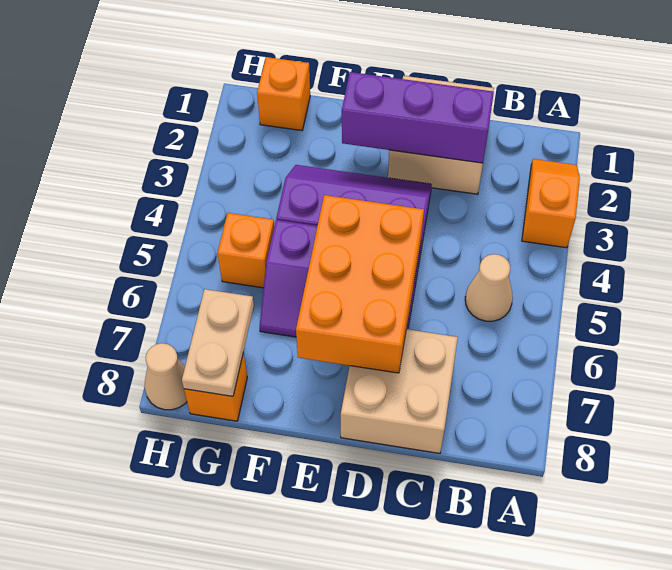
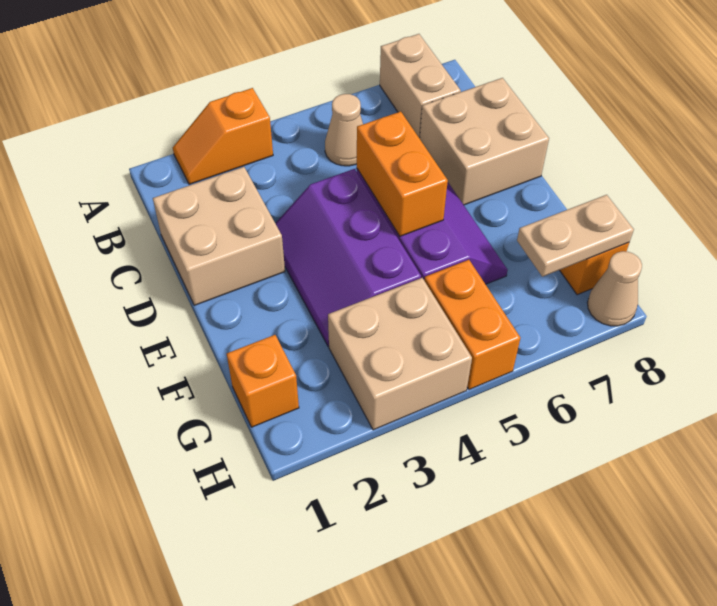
none -> tan 1x2 brick [380,34,461,138]
purple 1x3 brick [342,72,494,163] -> none
orange 2x3 brick [296,195,424,373] -> orange 1x2 brick [357,111,448,236]
none -> tan 2x2 brick [328,278,472,430]
orange 1x1 brick [218,213,274,288] -> orange 1x2 brick [424,260,520,390]

